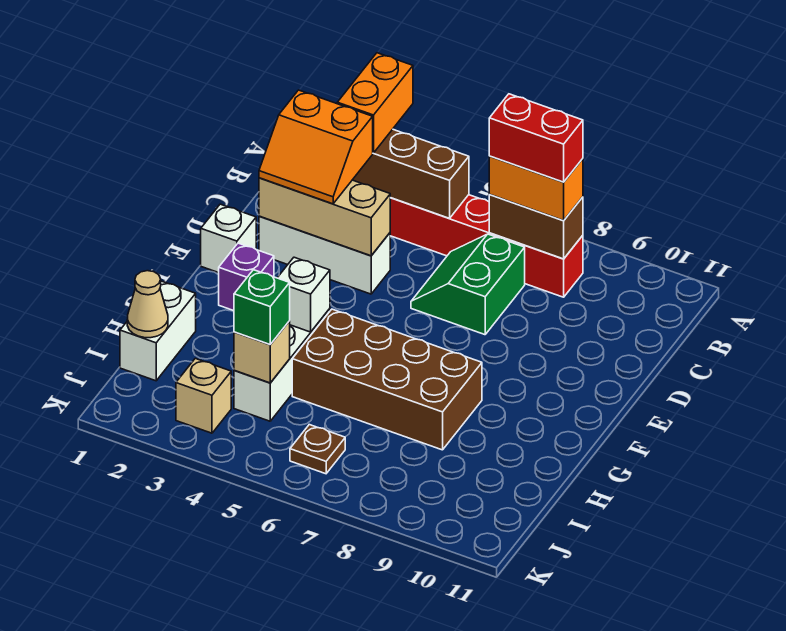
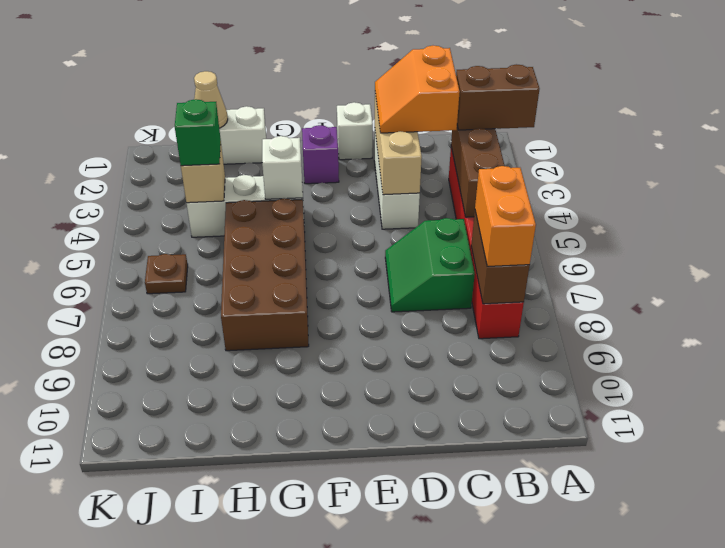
orange 1x2 brick [337,53,413,153] -> brown 1x2 brick [456,64,539,130]
red 1x2 brick [489,94,583,182] -> none
green 2x2 slope [411,234,525,335] -> green 2x2 slope turned to [385,218,475,312]
tan 1x1 brick [176,358,231,433] -> none

